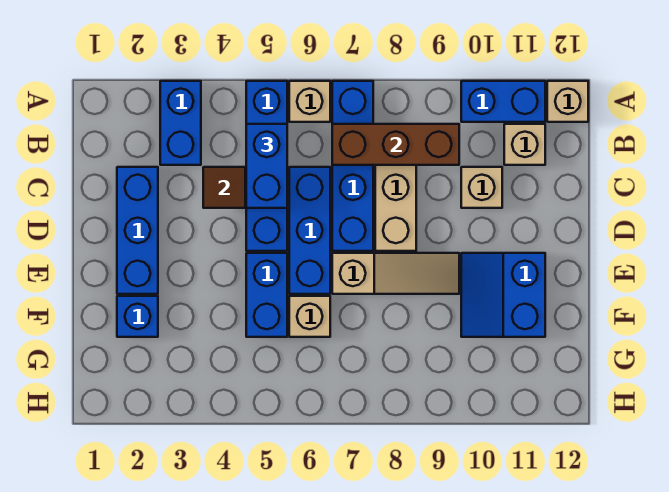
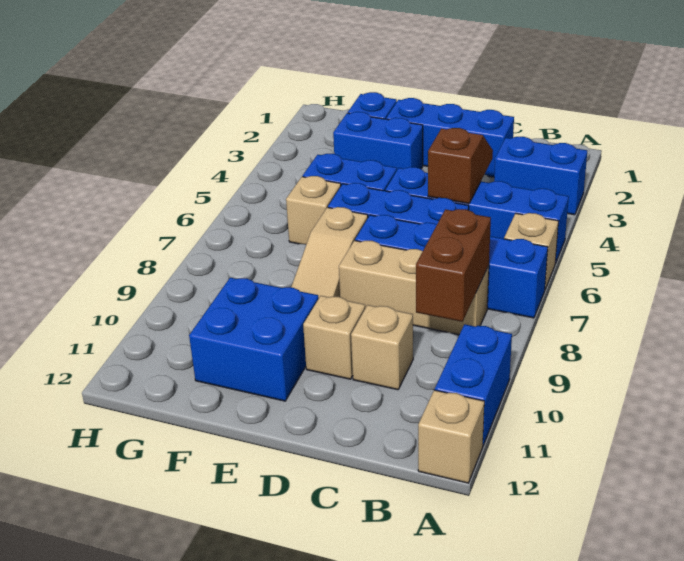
blue 1x2 brick [246,124,287,208] -> blue 1x2 brick moved to [333,112,423,170]
brown 1x3 brick [332,124,459,165] -> brown 1x2 brick [416,209,491,322]
tan 1x1 brick [504,124,545,165] -> tan 1x1 brick moved to [303,296,365,379]
blue 2x2 slope [461,253,545,337] -> blue 2x2 brick [189,278,319,401]

